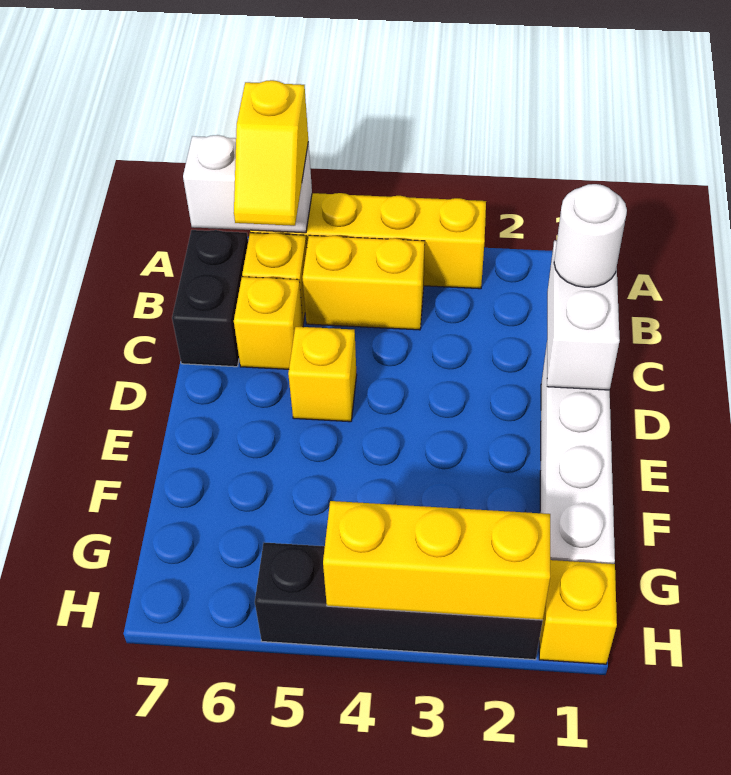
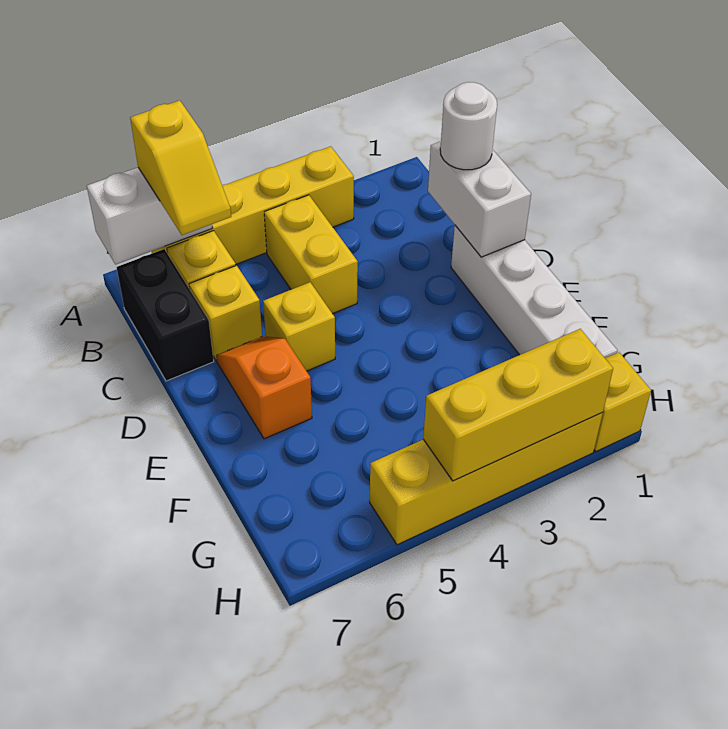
yellow 1x2 brick [303,235,425,330] -> yellow 1x2 brick turned to [264,195,358,314]
none -> orange 1x2 slope [216,336,312,439]
black 1x4 brick [255,542,543,660] -> yellow 1x4 brick [370,412,603,545]

